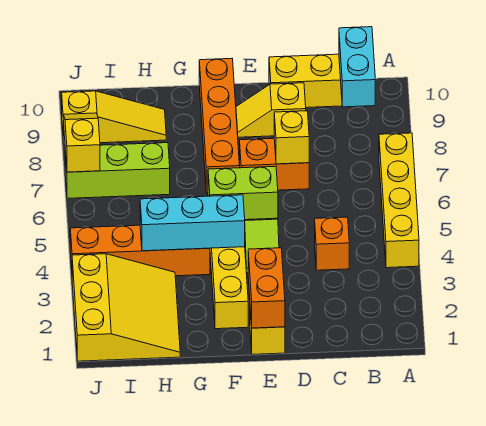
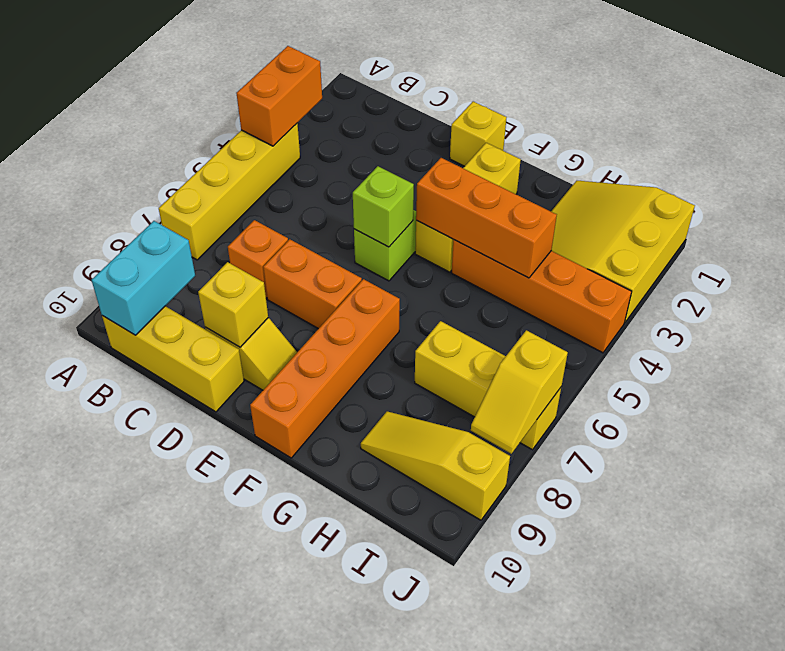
orange 1x1 brick [315,217,349,270] -> orange 1x1 brick moved to [228,220,288,298]
yellow 1x1 brick [274,111,309,164] -> yellow 1x1 brick moved to [198,262,268,347]
orange 1x2 brick [248,248,285,328] -> orange 1x2 brick moved to [237,46,322,146]
lime 1x2 brick [208,166,278,220] -> lime 1x1 brick [353,166,414,247]
cyan 1x3 brick [140,195,245,251] -> orange 1x3 brick [416,158,557,278]
lime 1x3 brick [65,143,170,198] -> yellow 1x3 brick [415,321,561,450]

